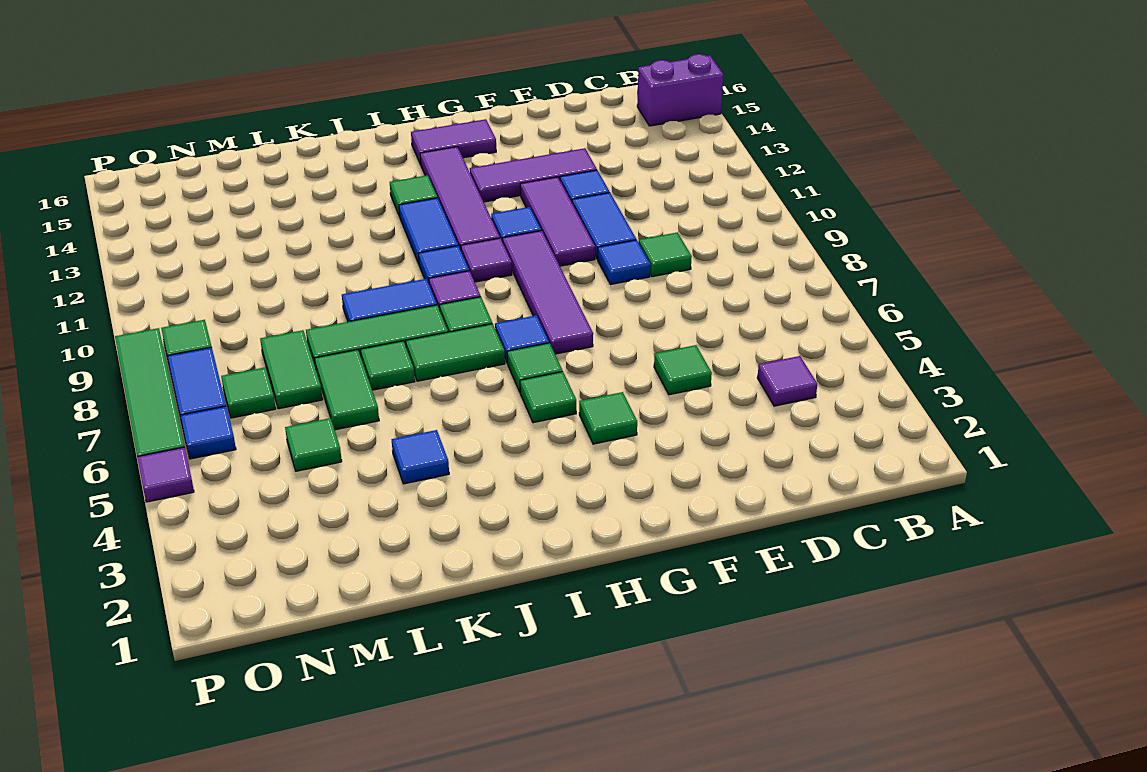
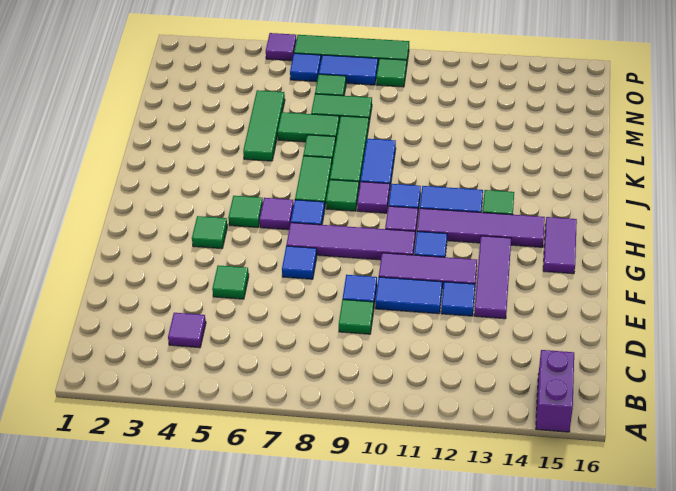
green 1x1 tile [507,343,563,392] -> purple 1x1 tile [260,198,294,230]
blue 1x1 tile [392,430,449,484] -> blue 1x1 tile moved to [282,246,317,279]
green 1x1 tile [285,418,342,471] -> green 1x3 tile [243,90,285,161]

